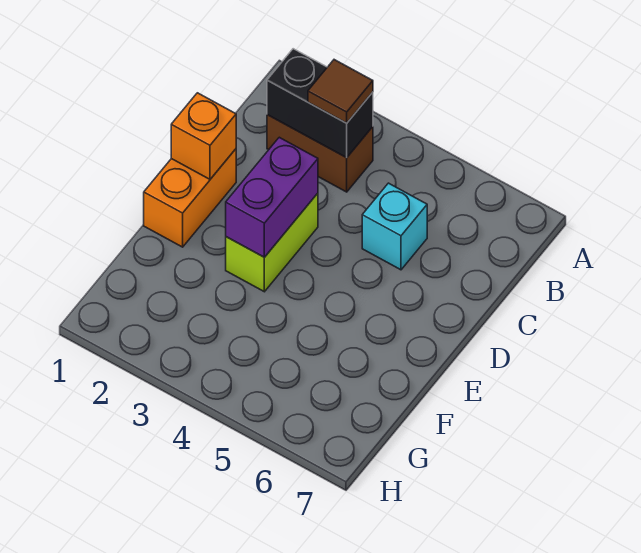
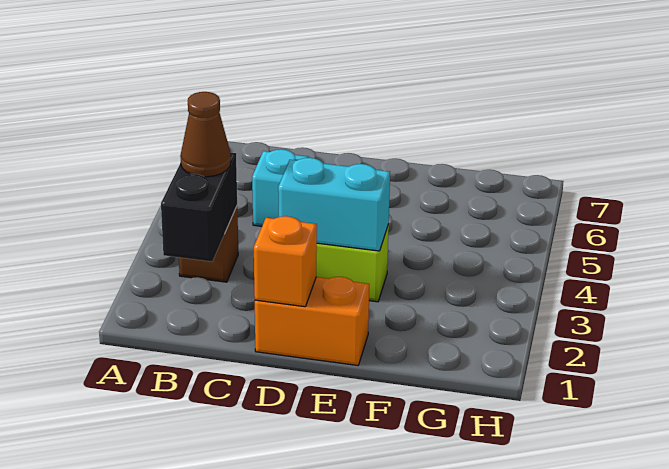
brown 1x2 brick [267,115,373,192] -> brown 1x1 brick [179,207,238,282]
brown 1x1 tile [308,60,373,123] -> brown 1x1 cone [180,92,231,177]
purple 1x2 brick [226,137,318,257] -> cyan 1x2 brick [278,158,390,251]

